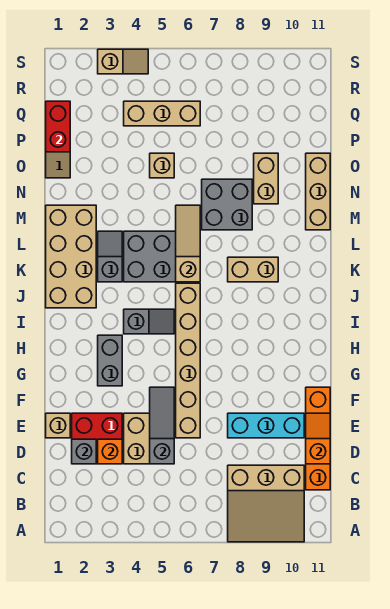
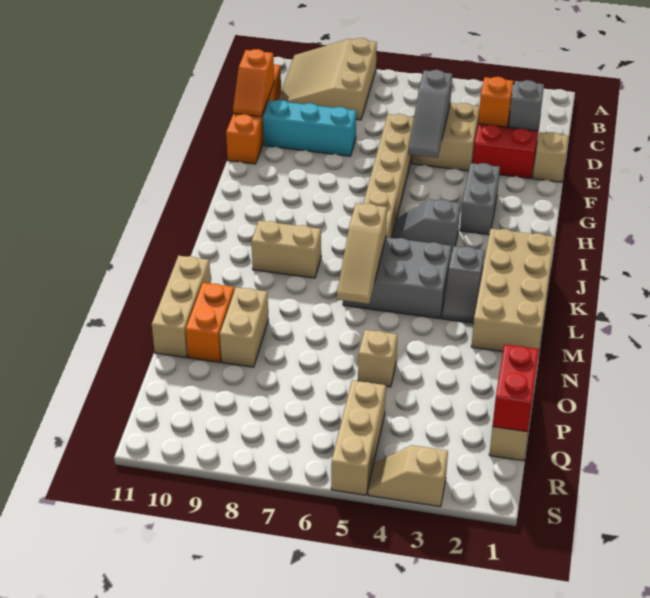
tan 3x3 slope [228,465,304,542] -> tan 3x3 slope turned to [278,38,377,120]
grey 2x2 brick [202,179,252,230] -> none
none -> orange 1x2 brick [186,283,234,362]
tan 1x3 brick [124,101,200,126] -> tan 1x3 brick turned to [331,380,386,495]

